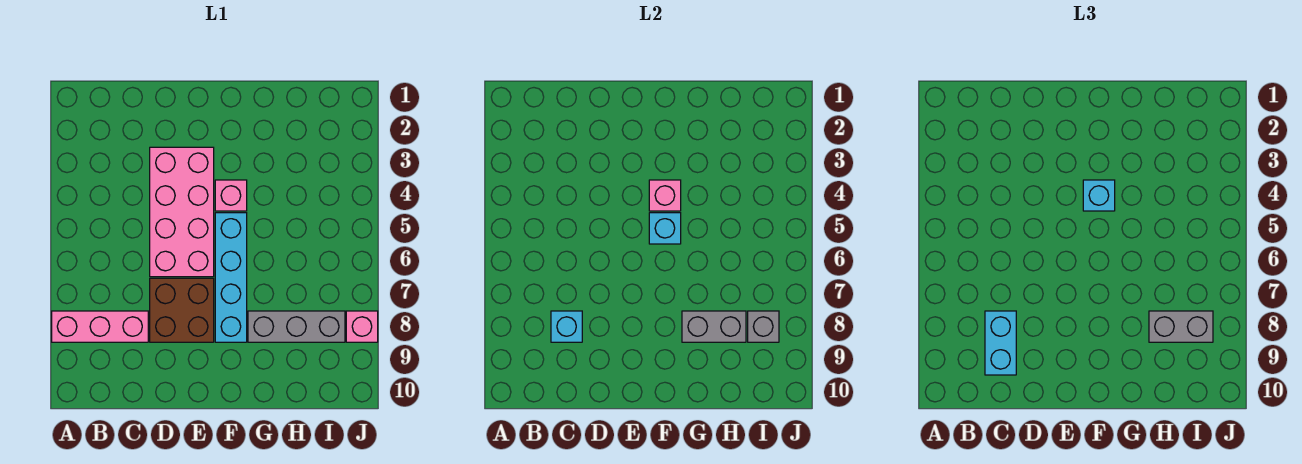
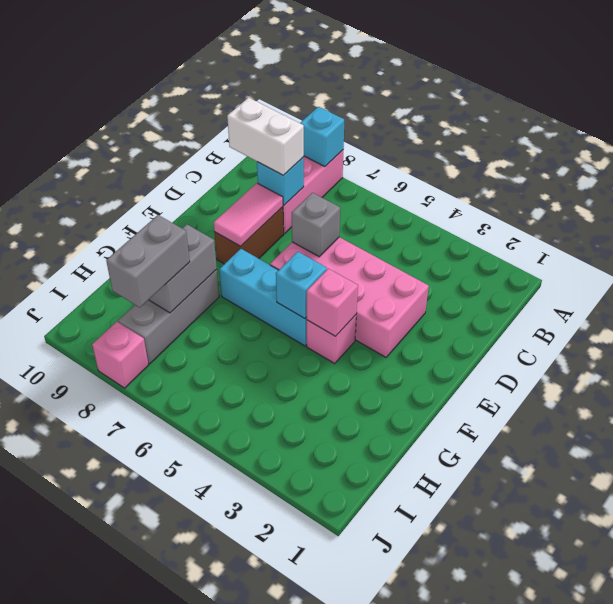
cyan 1x2 brick [985,311,1016,375] -> white 1x2 brick [227,98,304,175]
brown 2x2 brick [150,278,214,342] -> brown 1x2 brick [214,207,284,264]
none -> pink 1x2 tile [214,183,283,246]
cyan 1x1 brick [1083,180,1115,211] -> cyan 1x1 brick moved to [300,107,344,167]
cyan 1x4 brick [215,213,247,342] -> cyan 1x3 brick [219,249,307,346]
grey 1x1 brick [748,311,779,342] -> grey 1x1 brick moved to [292,193,340,257]

